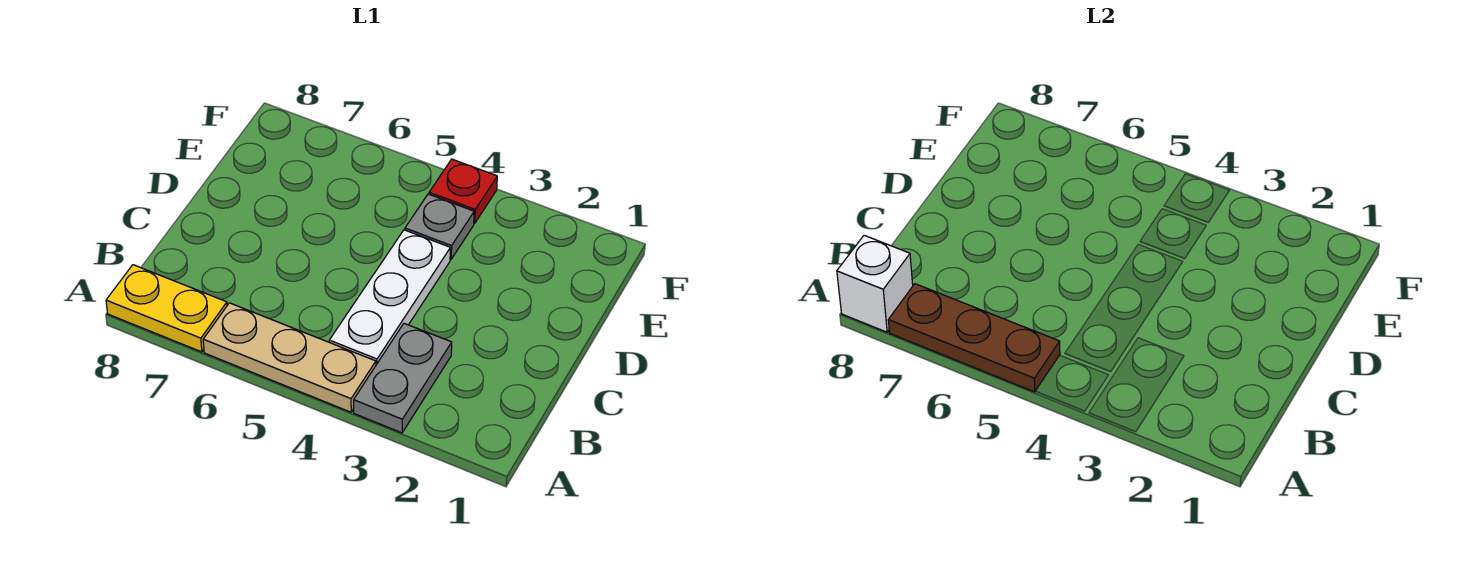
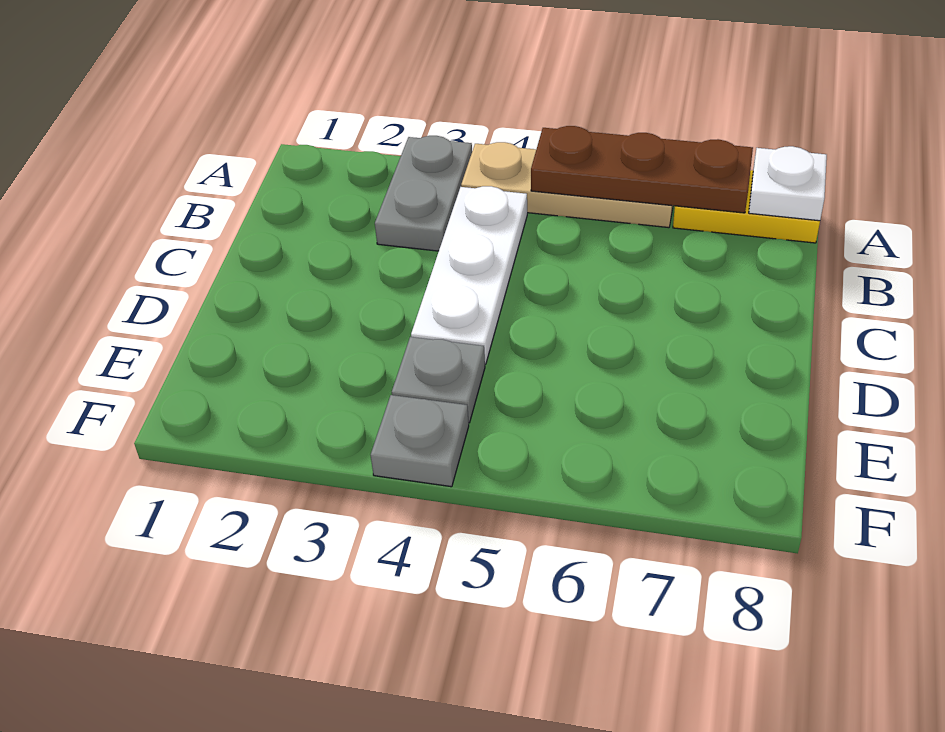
white 1x1 brick [837,235,913,332] -> white 1x1 plate [749,146,827,221]
red 1x1 plate [429,159,497,223] -> grey 1x1 plate [371,395,469,487]

